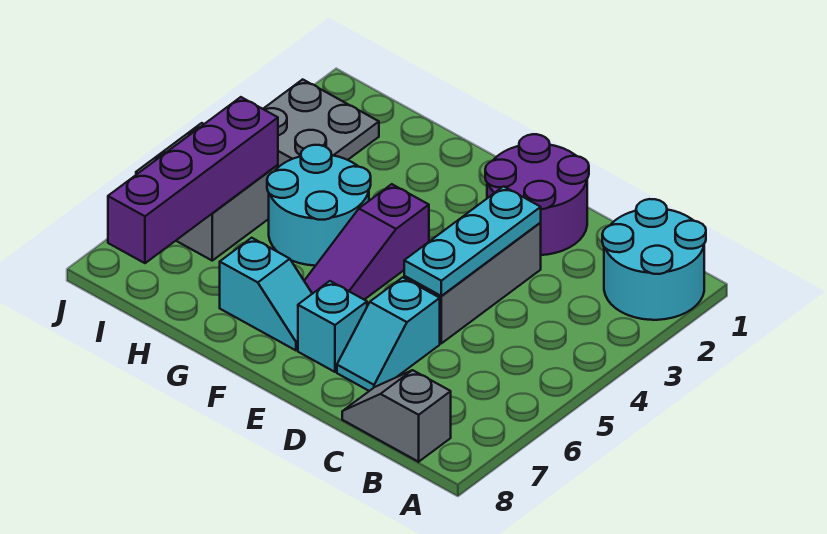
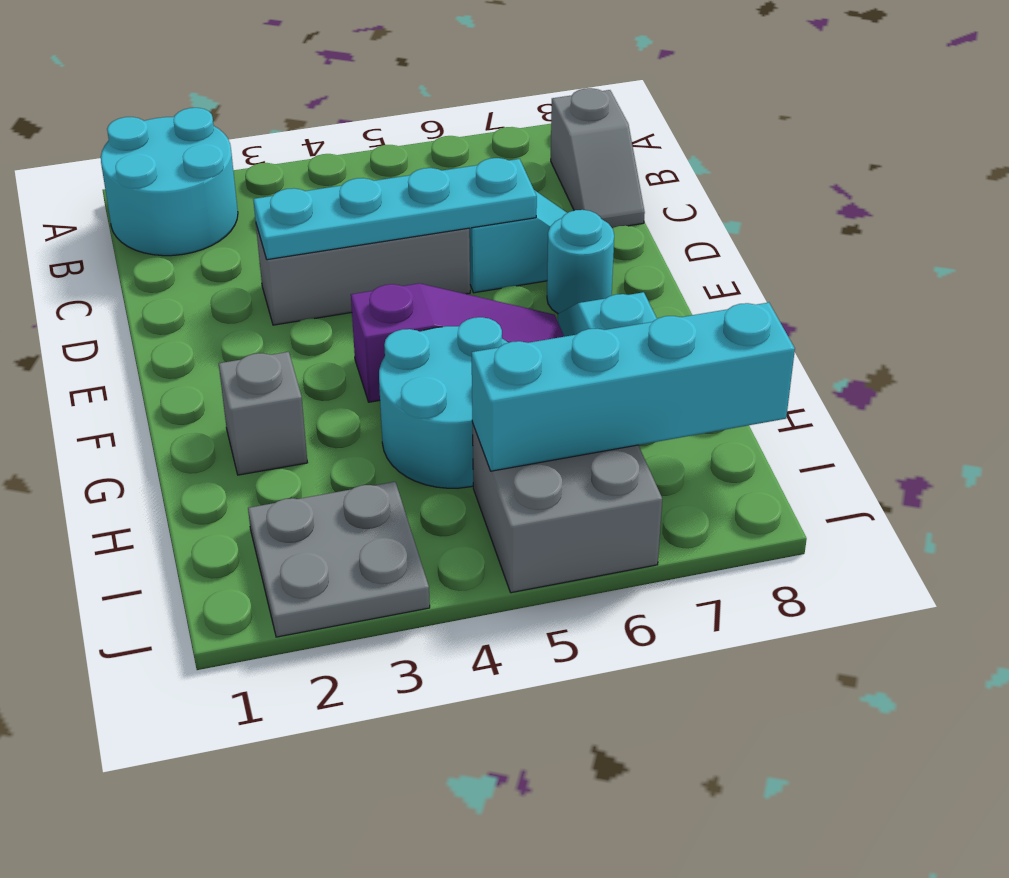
purple 2x2 round brick [485,134,589,255] -> none
cyan 1x3 plate [404,186,541,296] -> cyan 1x4 plate [253,158,537,260]
cyan 1x1 brick [298,281,367,372] -> cyan 1x1 round brick [547,210,614,314]
none -> grey 1x1 brick [219,352,308,475]
purple 1x4 brick [108,97,278,263] -> cyan 1x4 brick [472,303,795,471]

